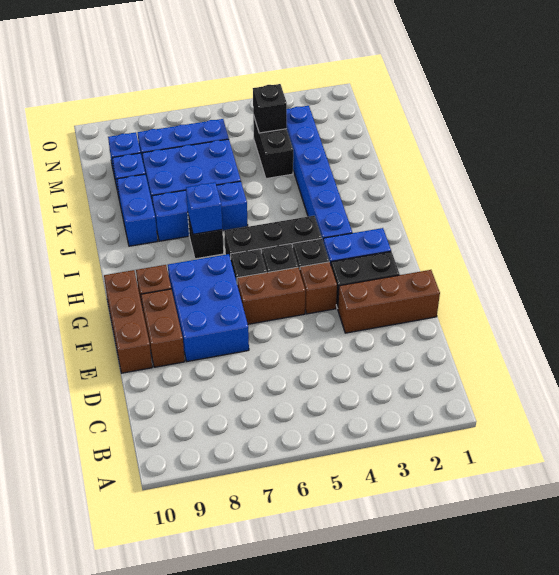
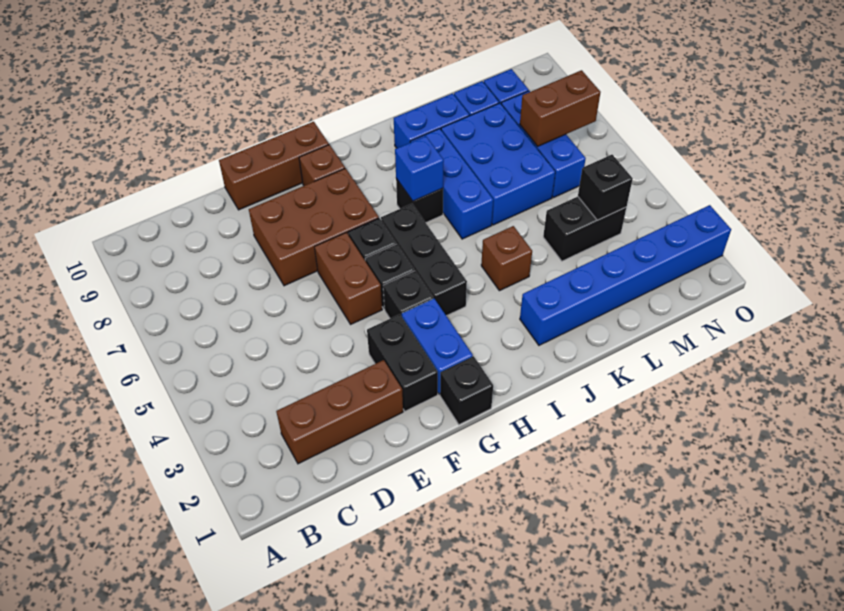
brown 1x3 brick [338,270,440,333] -> brown 1x3 brick turned to [276,360,403,464]
blue 2x3 brick [168,254,249,361] -> brown 2x3 brick [249,168,379,286]
brown 1x2 brick [141,289,185,367] -> brown 1x2 brick moved to [520,70,601,146]
brown 1x1 brick [300,262,337,314] -> brown 1x1 brick moved to [481,226,532,291]
none -> black 1x1 brick [440,356,493,425]
blue 1x6 brick [287,106,352,240] -> blue 1x6 brick moved to [520,205,731,345]

